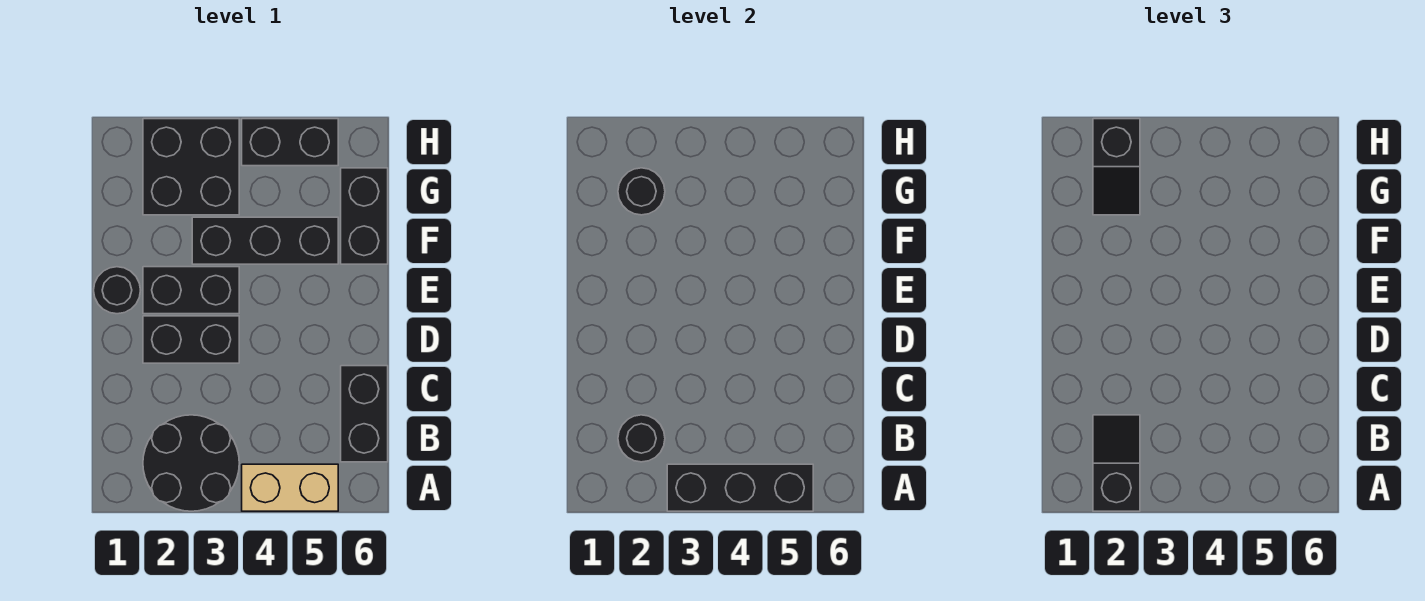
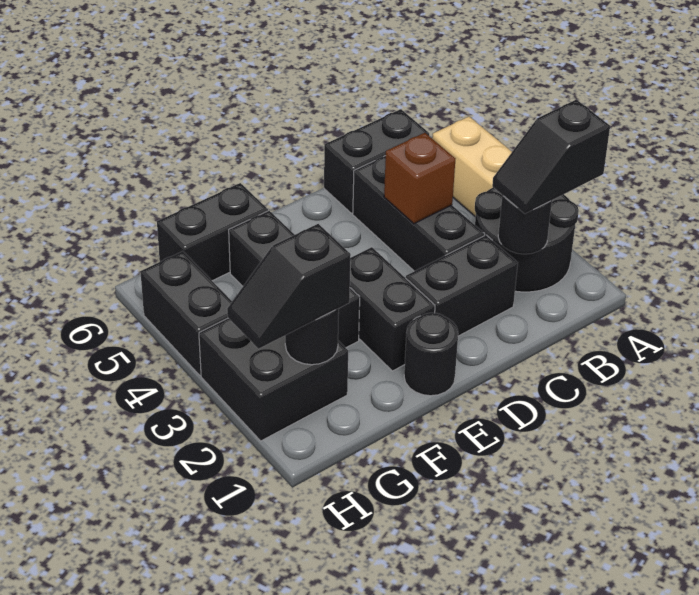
black 1x3 brick [667,464,813,511] -> black 1x3 brick moved to [353,156,485,271]
none -> brown 1x1 brick [384,133,455,224]
black 1x2 brick [143,316,239,363] -> black 1x2 brick turned to [406,235,518,336]
black 1x2 slope [1093,119,1140,215] -> black 1x2 slope turned to [227,224,351,349]

